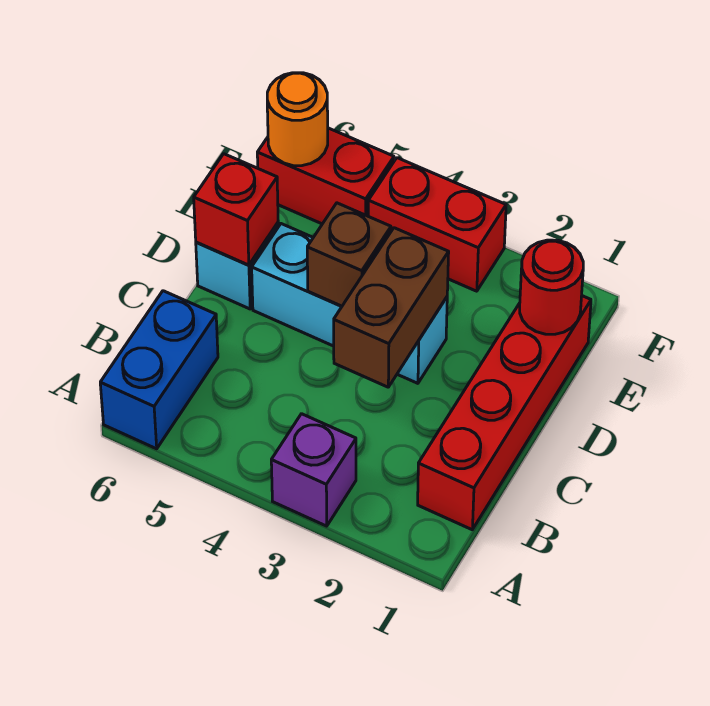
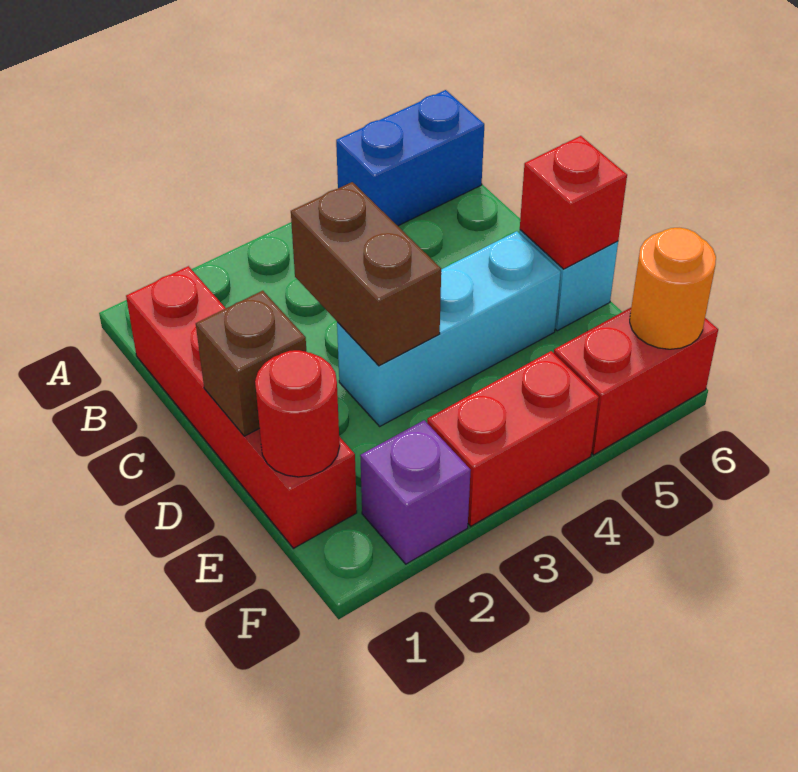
purple 1x1 brick [271,414,356,526] -> purple 1x1 brick moved to [360,420,471,564]
blue 1x2 brick [100,291,218,449] -> blue 1x2 brick turned to [336,90,484,226]
brown 1x1 brick [307,203,391,306] -> brown 1x1 brick moved to [196,291,306,436]

